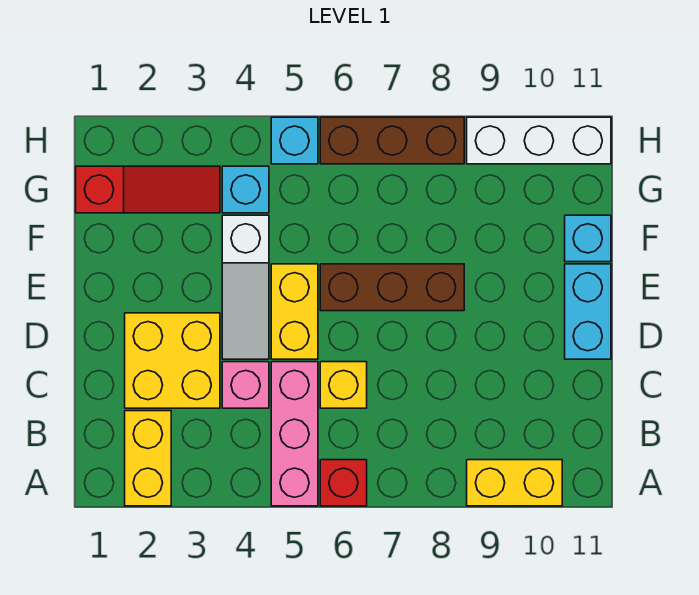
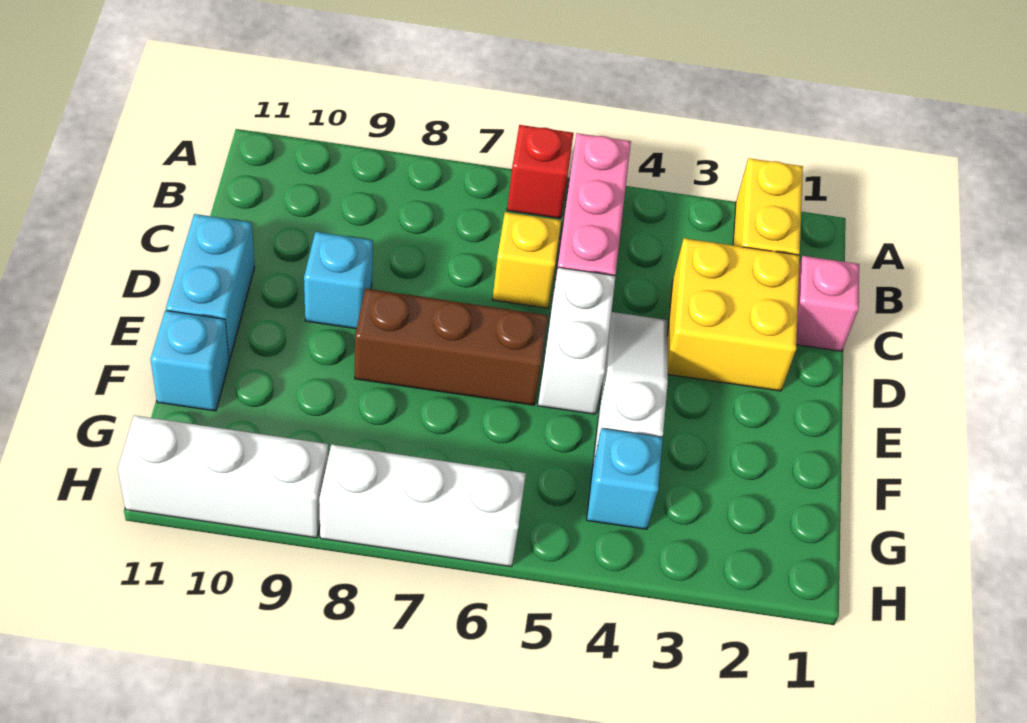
yellow 1x2 brick [467,460,562,506] -> none
pink 1x1 brick [222,362,269,408] -> pink 1x1 brick moved to [796,256,859,351]
yellow 1x2 brick [271,264,318,359] -> white 1x2 brick [538,267,616,414]
red 1x3 slope [76,166,220,213] -> none
cyan 1x1 brick [271,117,318,164] -> cyan 1x1 brick moved to [304,232,373,329]
brown 1x3 brick [320,117,464,164] -> white 1x3 brick [319,445,526,567]

